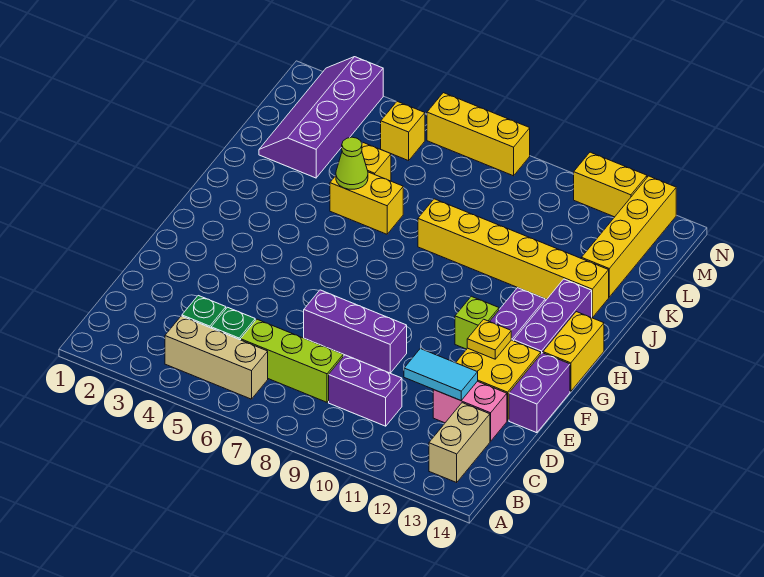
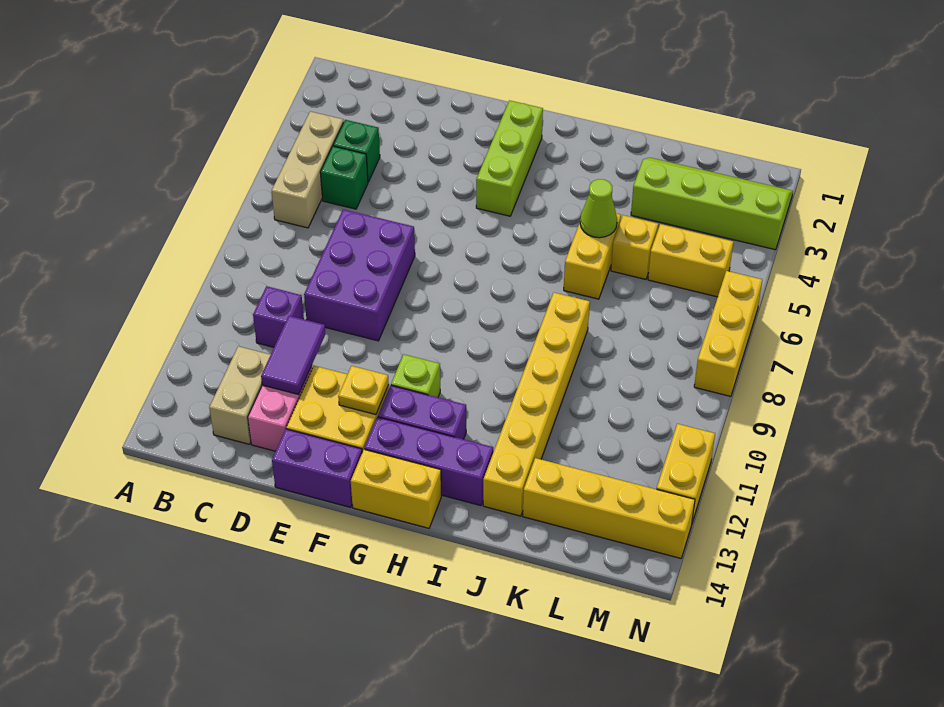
tan 1x2 brick [429,403,490,482] -> tan 1x2 brick turned to [209,346,270,444]
lime 1x3 brick [241,319,343,402] -> lime 1x3 brick moved to [476,100,543,216]
purple 1x2 brick [329,355,402,426] -> purple 1x1 brick [253,286,304,347]
cyan 1x2 tile [404,349,478,400] -> purple 1x2 tile [261,316,325,394]
purple 1x3 brick [304,290,407,373] -> purple 2x3 brick [304,209,415,341]
purple 2x4 slope [259,57,383,178] -> lime 2x4 slope [631,158,793,250]
yellow 1x1 brick [381,101,425,161] -> yellow 1x2 brick [648,224,733,297]

